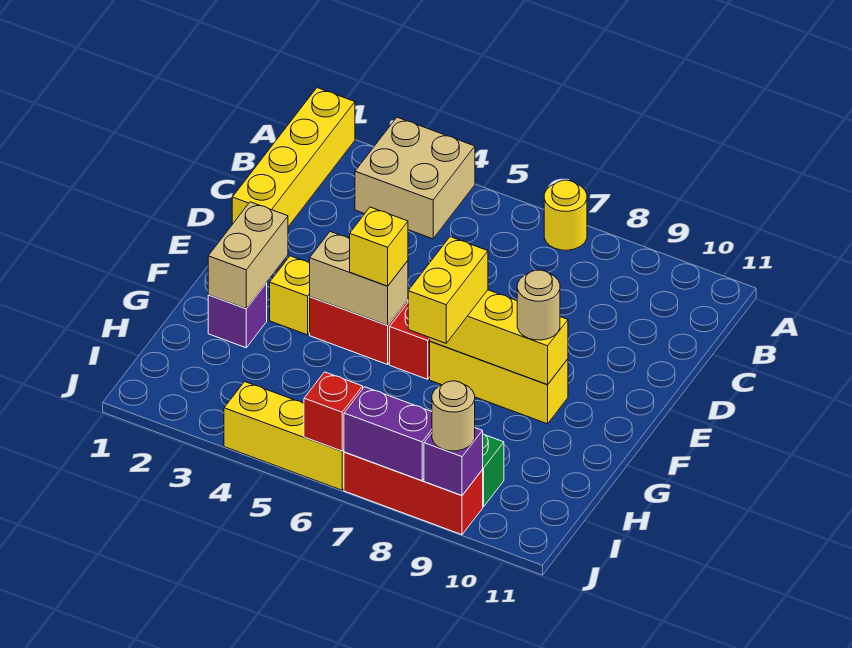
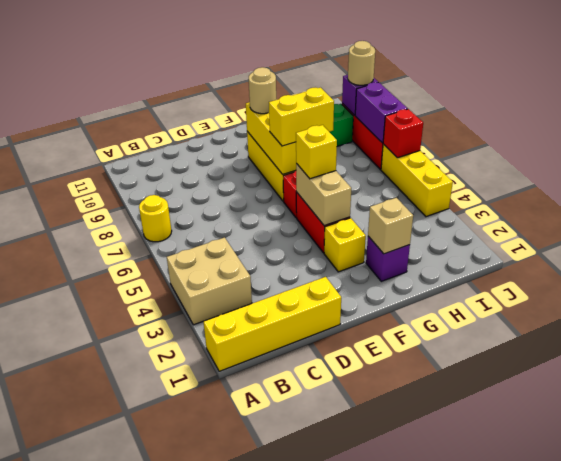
tan 1x2 brick [208,202,288,308] -> tan 1x1 brick [368,198,413,254]

